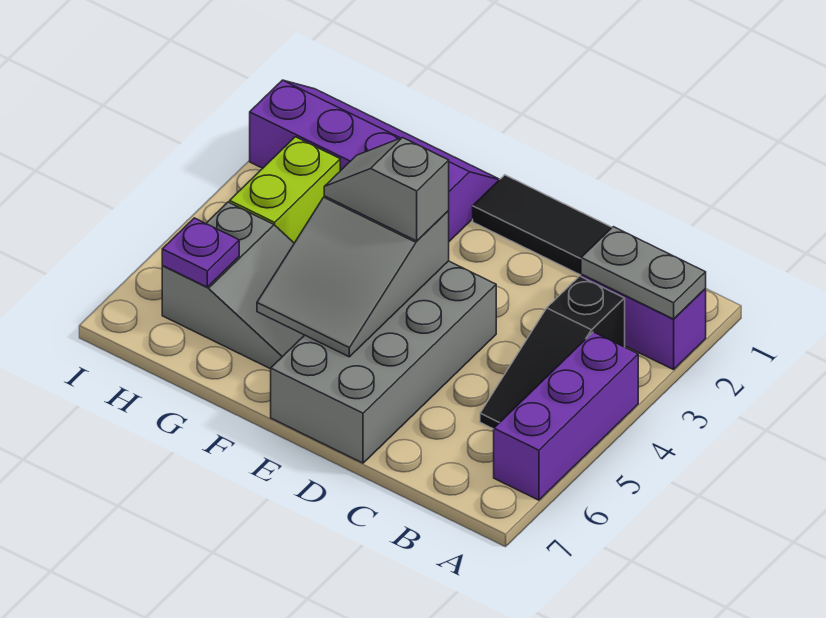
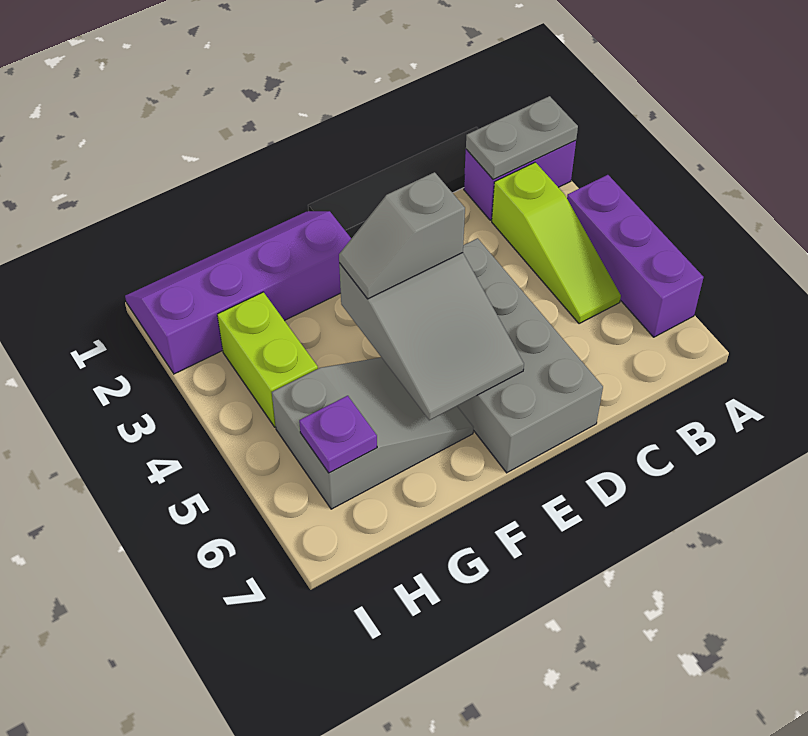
black 1x3 slope [480,276,625,429] -> lime 1x3 slope [492,162,621,324]

